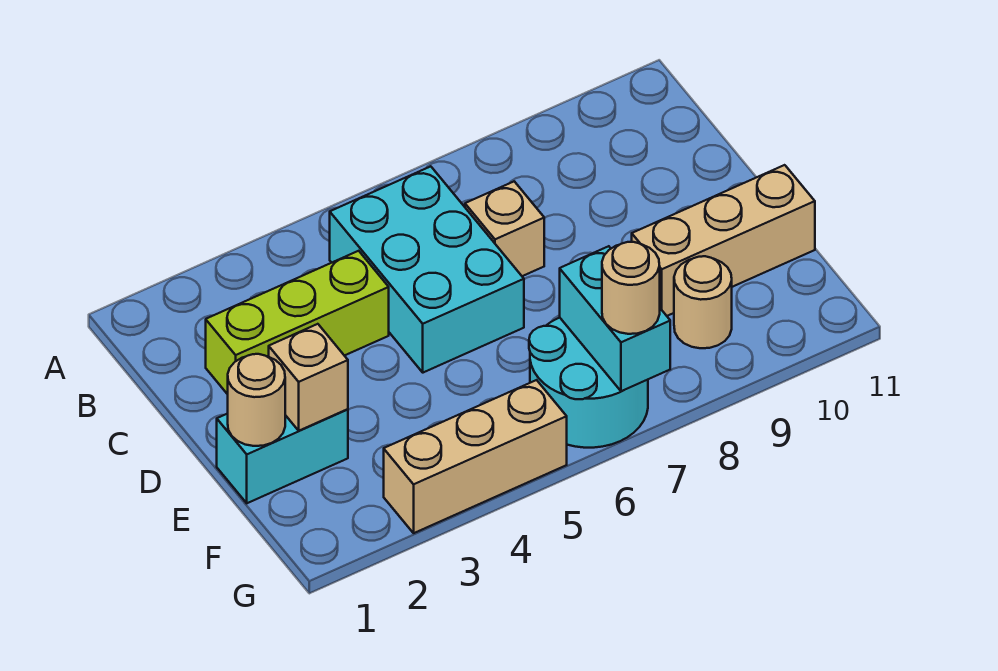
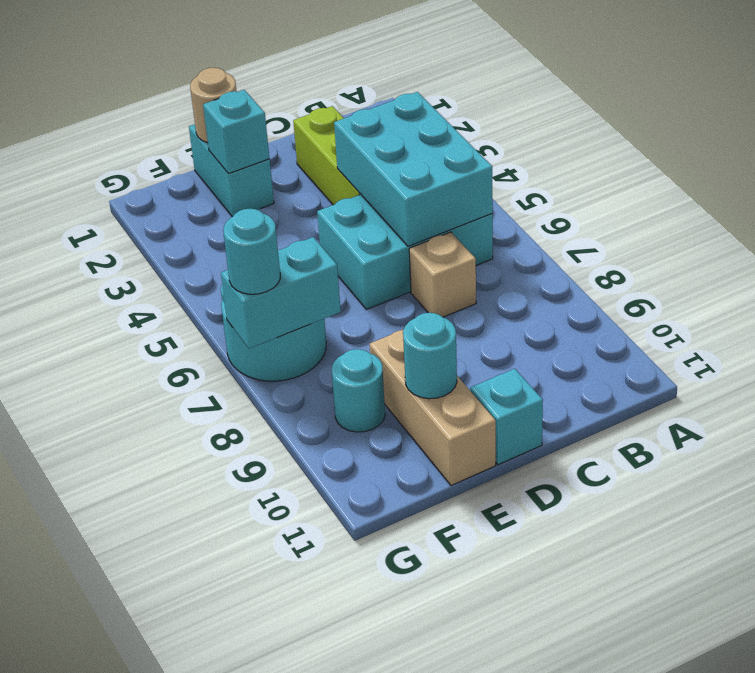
none -> cyan 2x3 brick [334,92,493,246]
none -> cyan 1x1 brick [470,369,543,465]
tan 1x1 brick [269,324,348,431] -> cyan 1x1 brick [203,90,269,174]
none -> cyan 1x1 round brick [403,313,457,399]
tan 1x1 round brick [674,256,732,348] -> cyan 1x1 round brick [332,349,385,432]
tan 1x3 brick [384,380,567,533] -> none
tan 1x1 round brick [602,242,660,334] -> cyan 1x1 round brick [223,209,280,294]

